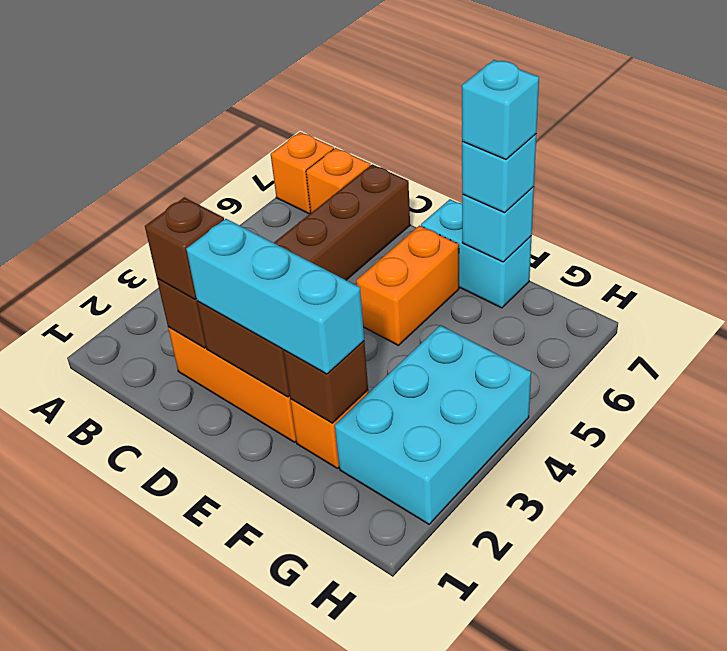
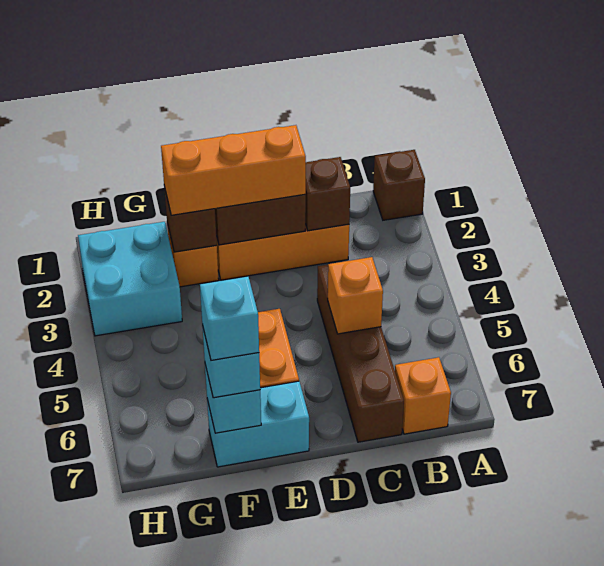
orange 1x1 brick [271,132,334,214] -> orange 1x1 brick moved to [328,257,383,334]
brown 1x1 brick [145,197,224,299] -> brown 1x1 brick moved to [373,150,425,220]
cyan 1x3 brick [186,219,364,374] -> orange 1x3 brick [161,125,306,215]
cyan 2x3 brick [335,325,531,524] -> cyan 2x2 brick [78,222,182,336]

